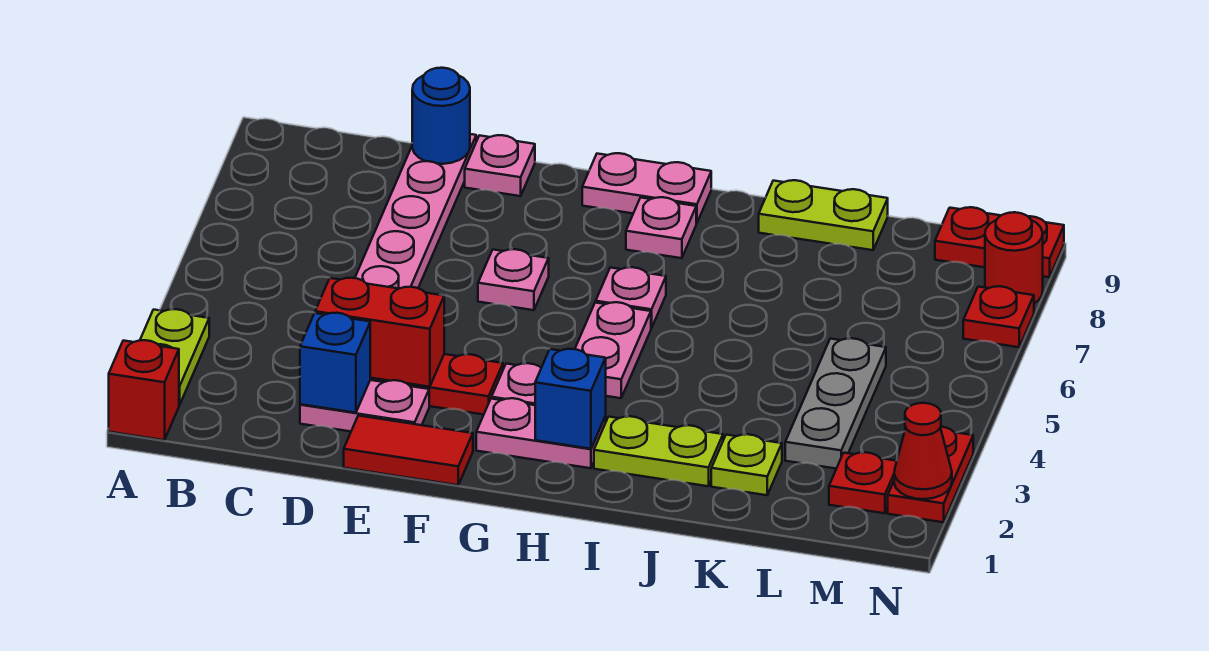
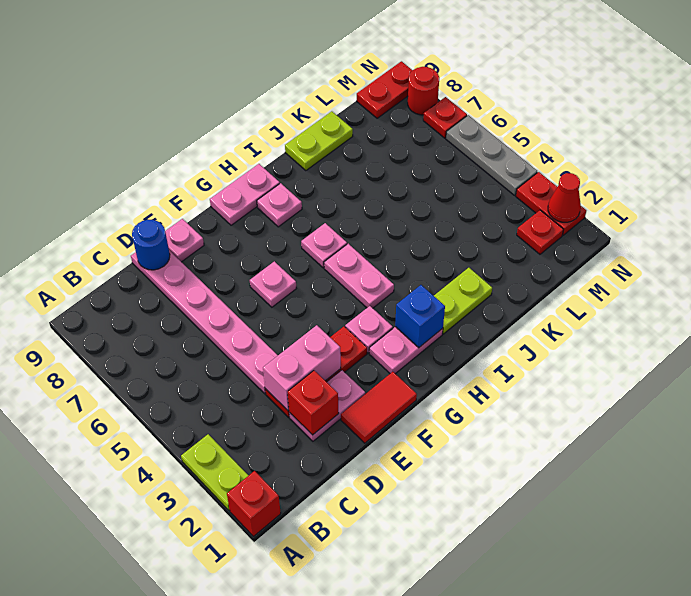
blue 1x1 brick [300,313,370,413] -> red 1x1 brick [288,371,339,435]
red 1x2 brick [315,278,444,387] -> pink 1x2 brick [263,325,341,411]
lime 1x1 plate [711,434,782,495] -> none
grey 1x3 plate [785,338,886,469] -> grey 1x3 plate moved to [446,115,537,195]

